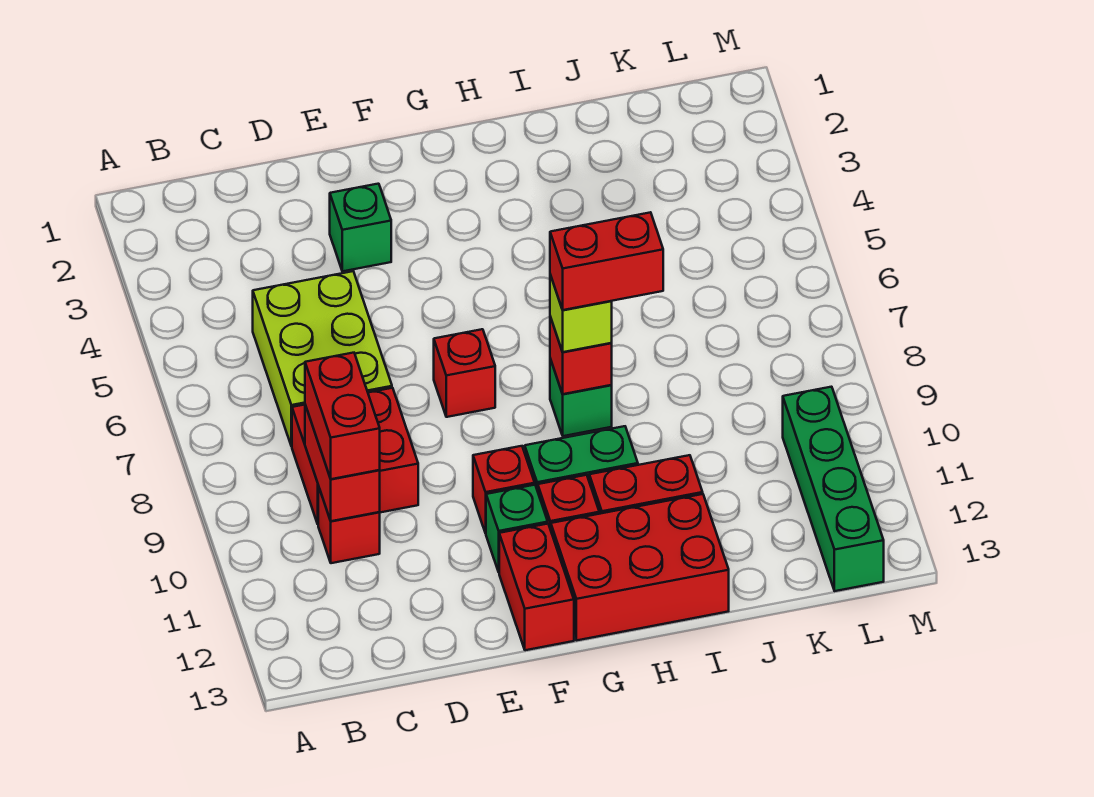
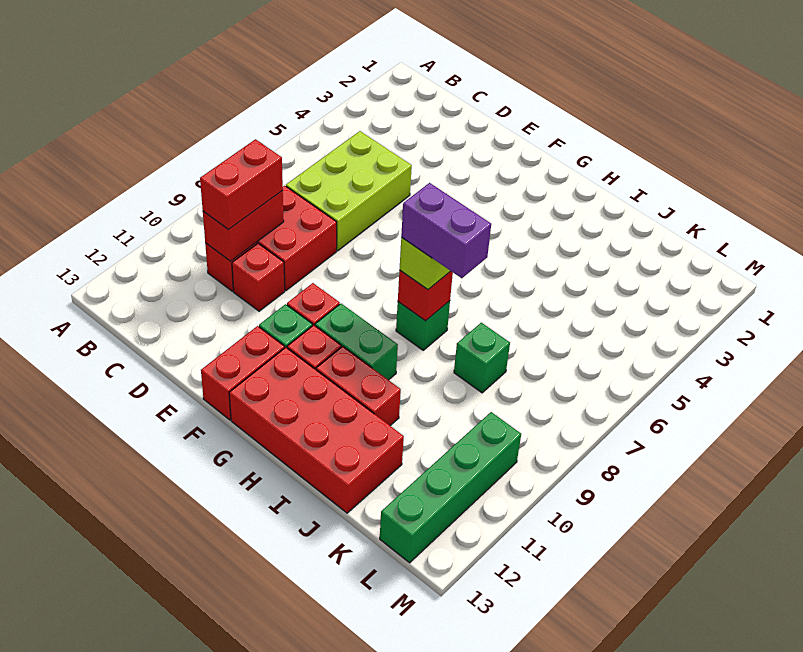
green 1x1 brick [330,184,391,271] -> green 1x1 brick moved to [454,323,510,393]
red 1x1 brick [434,329,495,417] -> red 1x1 brick moved to [232,244,285,311]
red 2x3 brick [551,494,729,640] -> red 2x4 brick [229,347,404,513]
red 1x2 brick [550,212,663,310] -> purple 1x2 brick [401,183,491,278]

